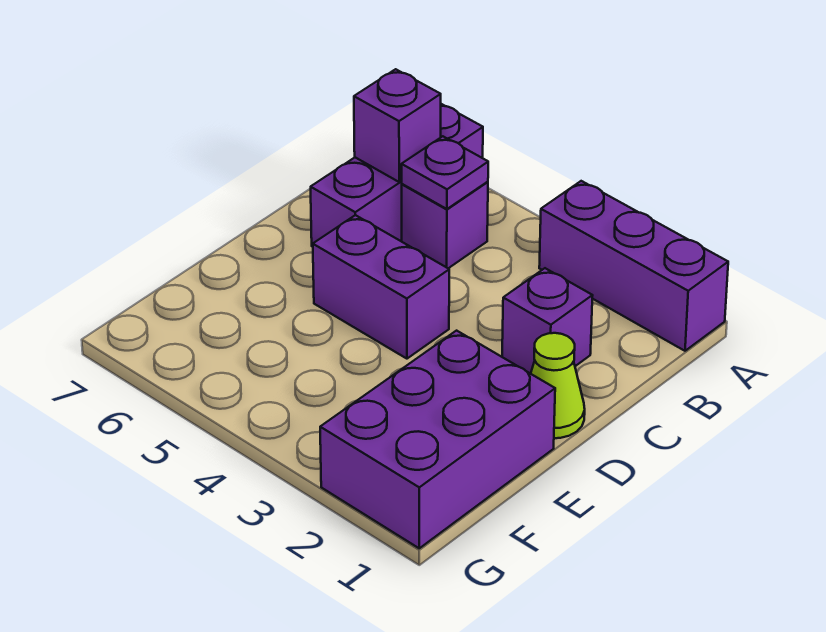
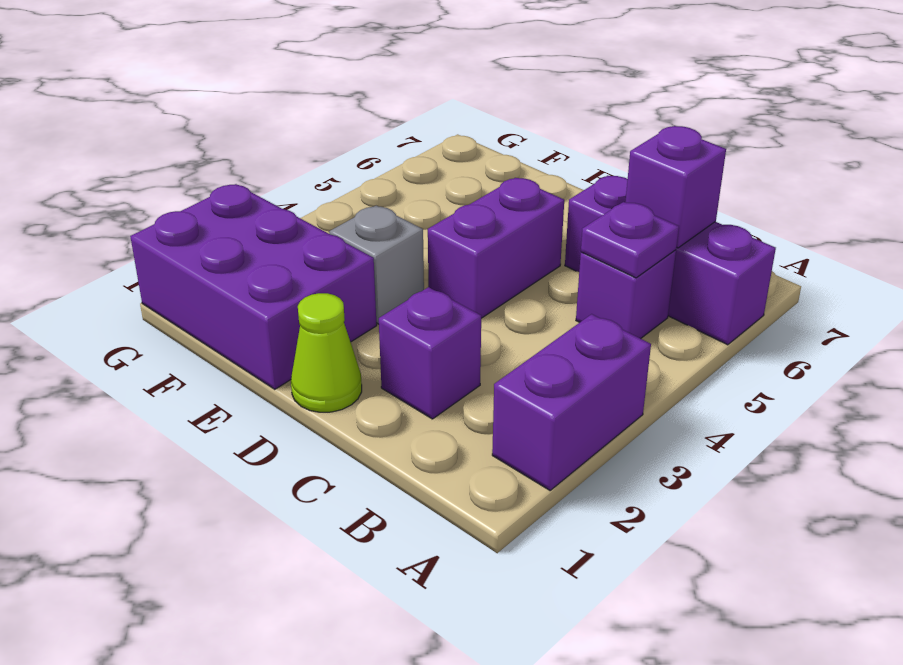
purple 1x3 brick [539,181,728,351] -> purple 1x2 brick [492,314,651,490]
none -> grey 1x1 brick [329,206,424,324]

